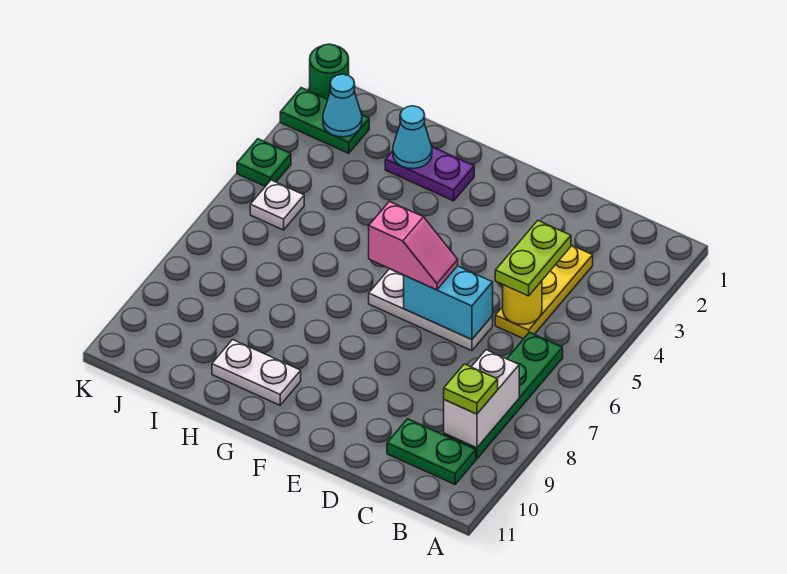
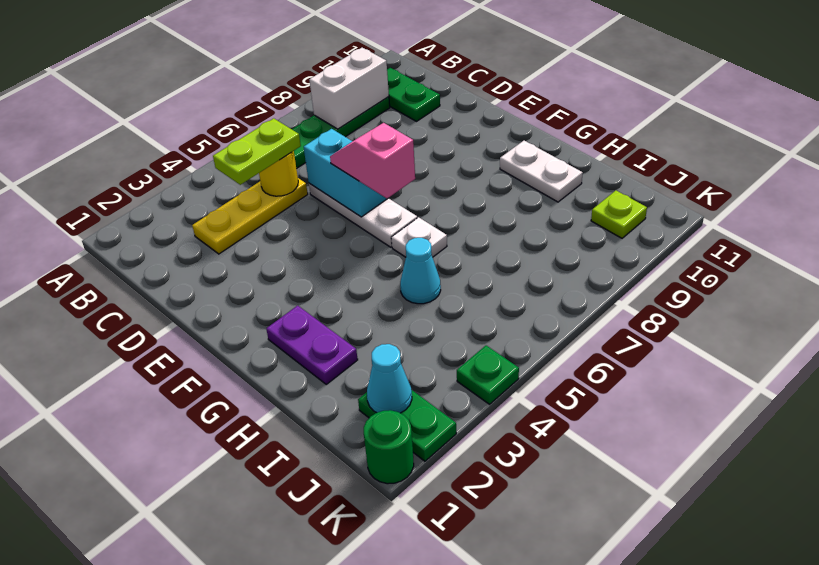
lime 1x1 plate [444,364,498,414] -> lime 1x1 plate moved to [591,191,647,238]
cyan 1x1 cone [393,106,432,169] -> cyan 1x1 cone moved to [400,238,441,304]
white 1x1 plate [250,180,304,230] -> white 1x1 plate moved to [391,217,447,257]

